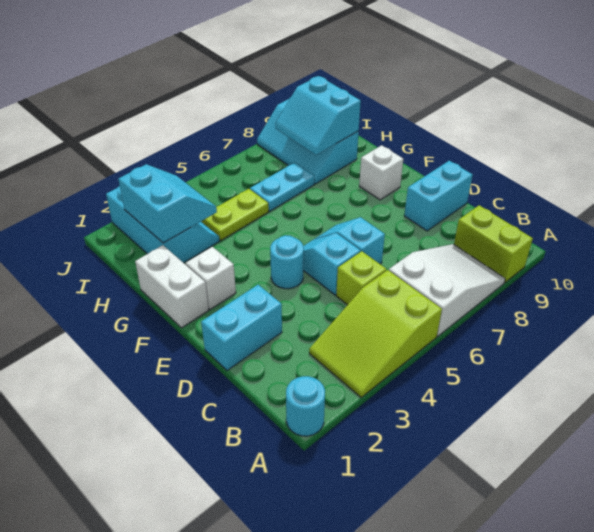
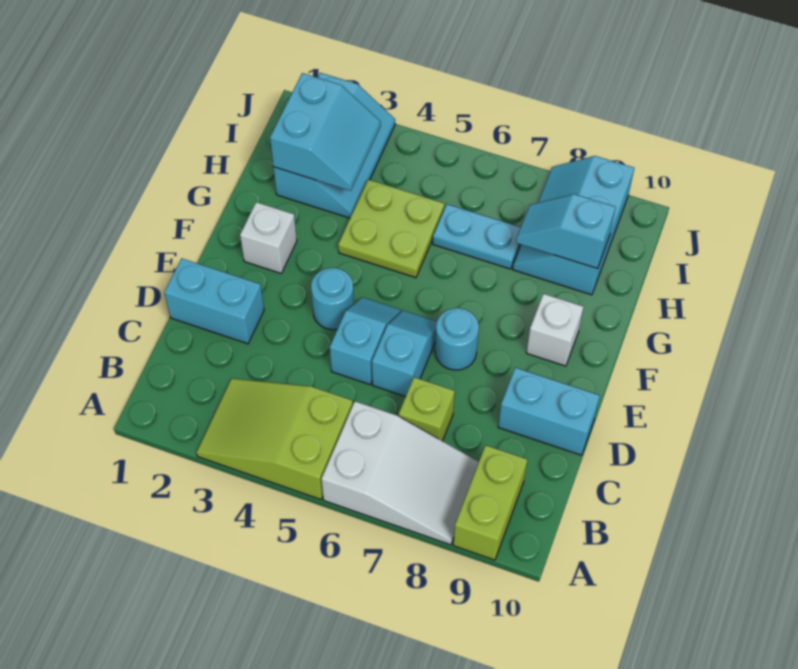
cyan 1x1 round brick [286,376,325,436] -> cyan 1x1 round brick moved to [435,308,479,370]
lime 1x1 brick [336,251,386,305] -> lime 1x1 brick moved to [399,377,455,441]
white 1x2 brick [135,245,209,328] -> none
lime 1x2 plate [201,189,269,240] -> lime 2x2 plate [338,180,445,278]
cyan 2x2 slope [275,76,361,155] -> cyan 1x2 slope [516,194,616,269]

